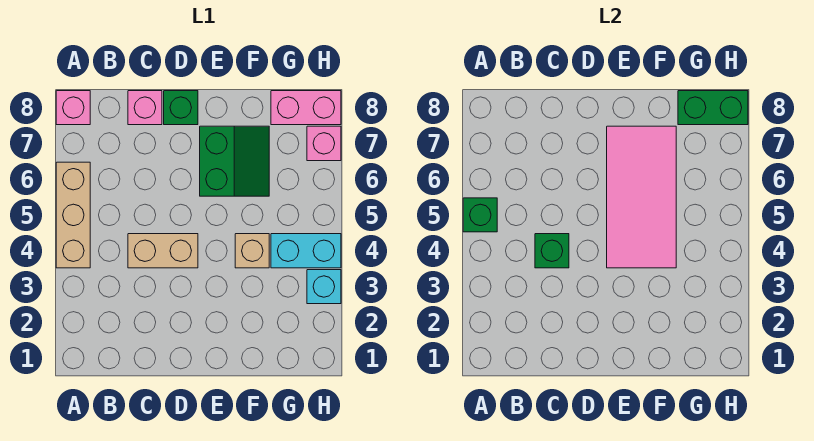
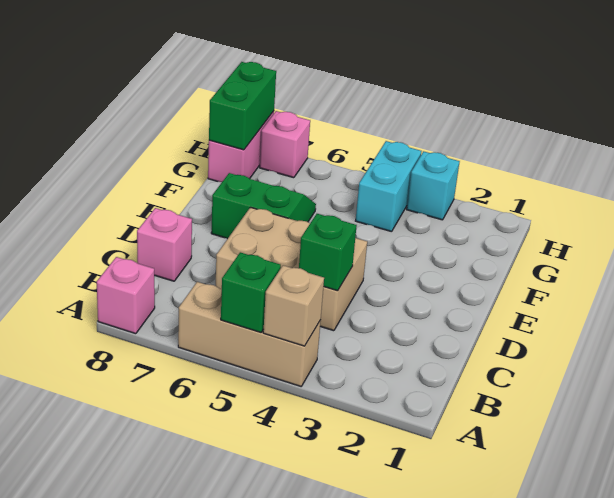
tan 1x2 brick [128,234,198,268] -> tan 2x3 brick [216,207,367,331]
green 1x1 brick [164,91,198,125] -> none
pink 2x4 tile [607,126,676,268] -> none
tan 1x1 brick [235,234,269,268] -> tan 1x1 brick moved to [263,265,324,346]

